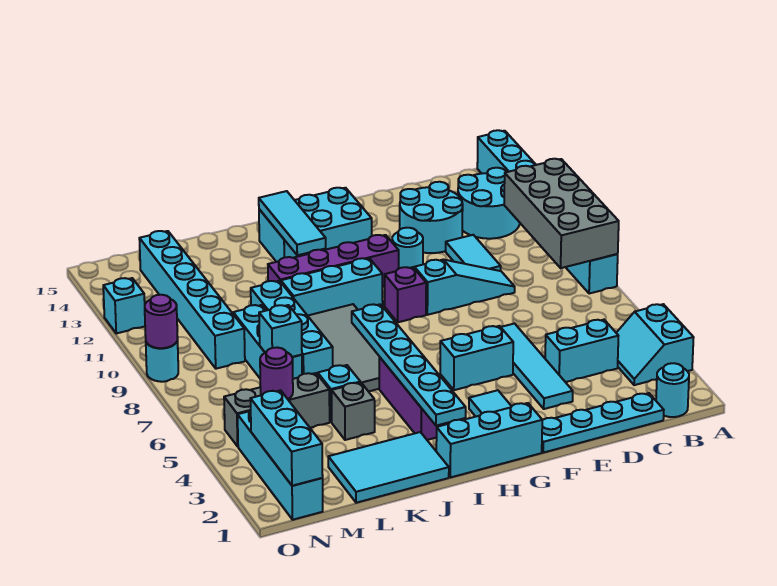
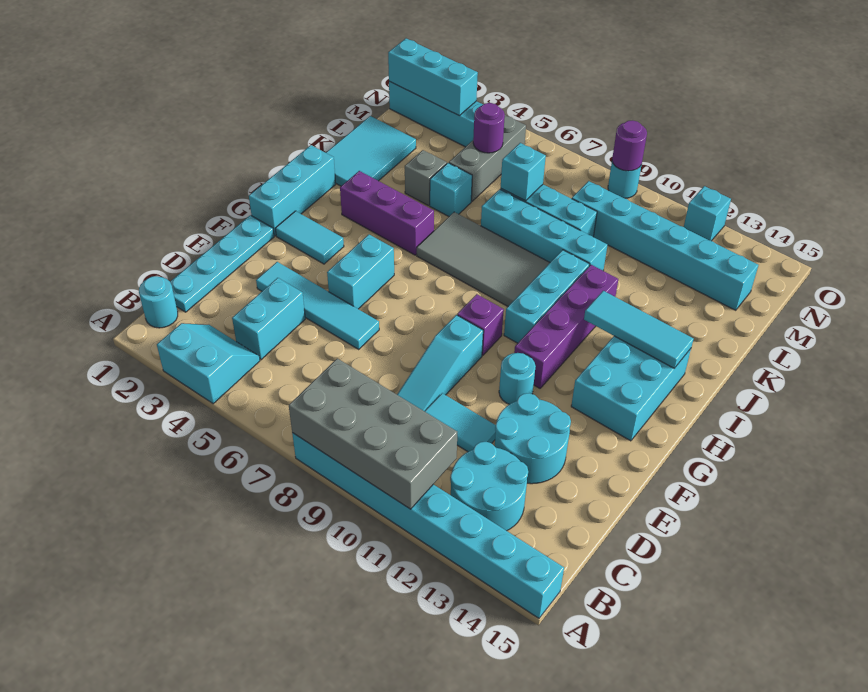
cyan 1x6 plate [352,304,466,426] -> none

